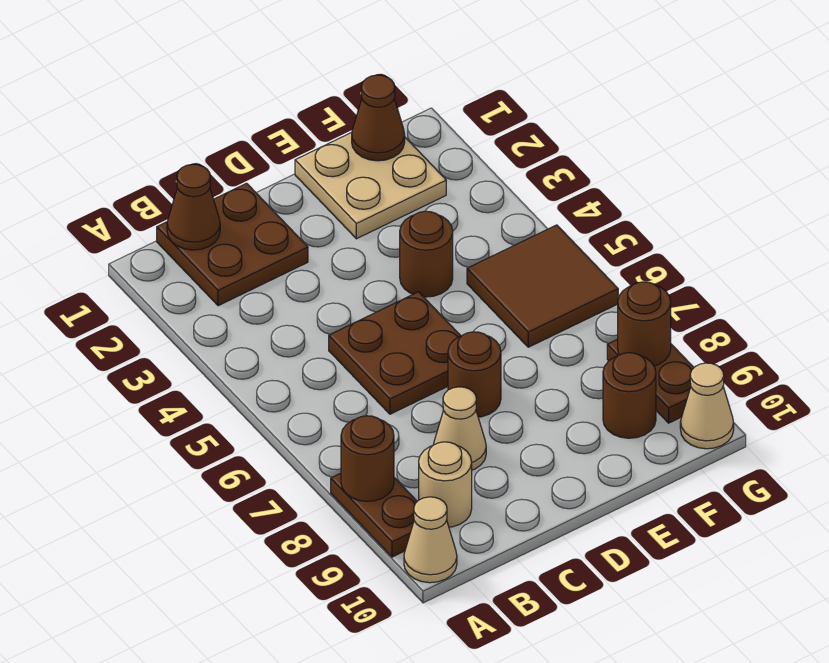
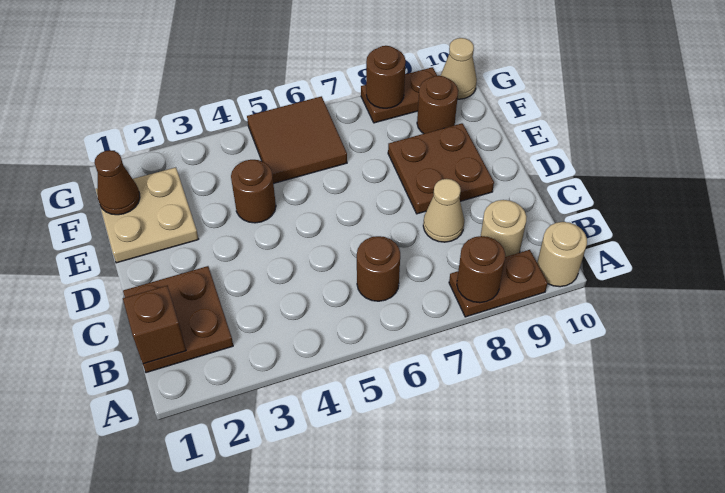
tan 1x1 cone [404,497,457,583] -> tan 1x1 round brick [537,222,587,287]
brown 1x1 cone [167,164,220,250] -> brown 1x1 brick [123,286,186,364]
brown 2x2 plate [329,292,461,414] -> brown 2x2 plate moved to [388,123,494,214]
brown 1x1 round brick [448,332,501,417] -> brown 1x1 round brick moved to [357,236,400,301]

